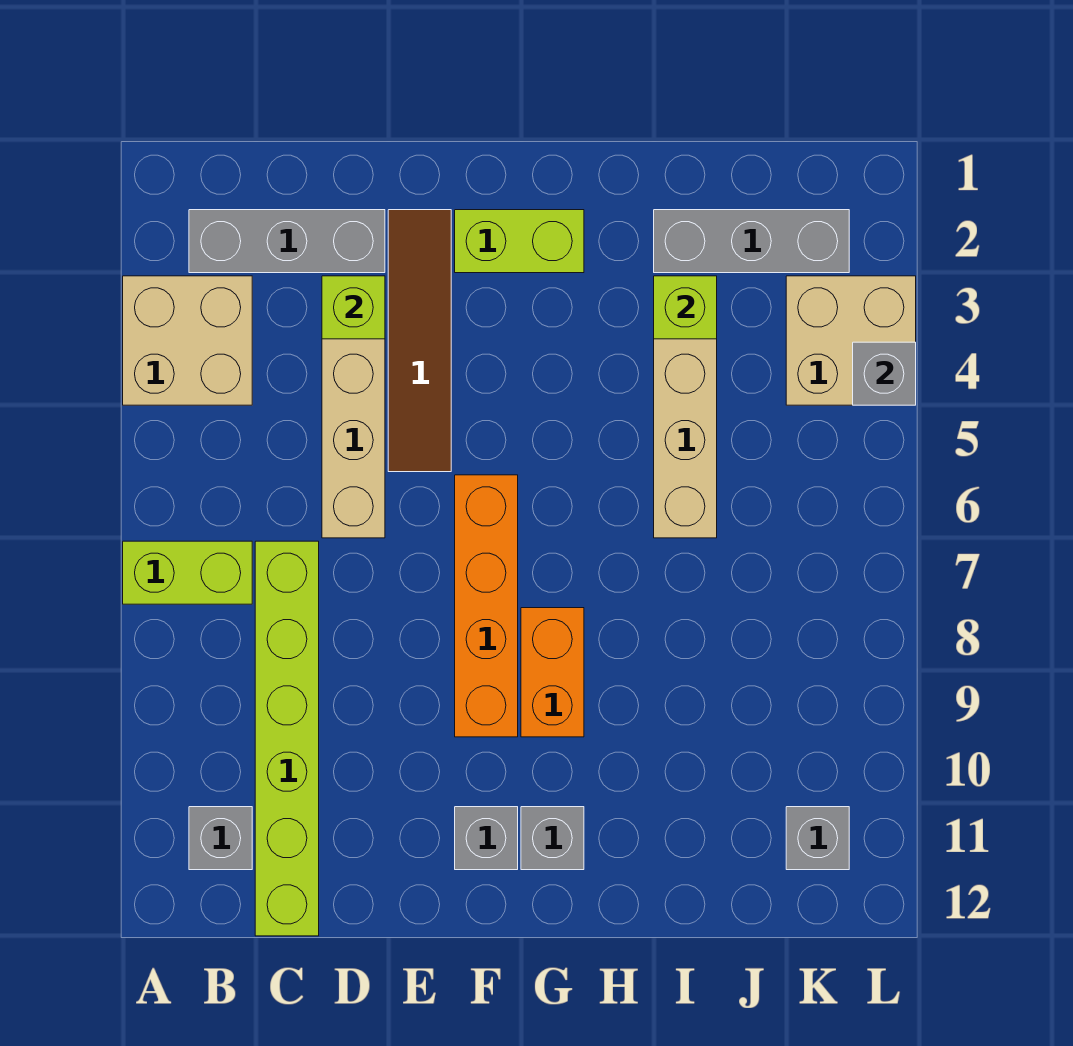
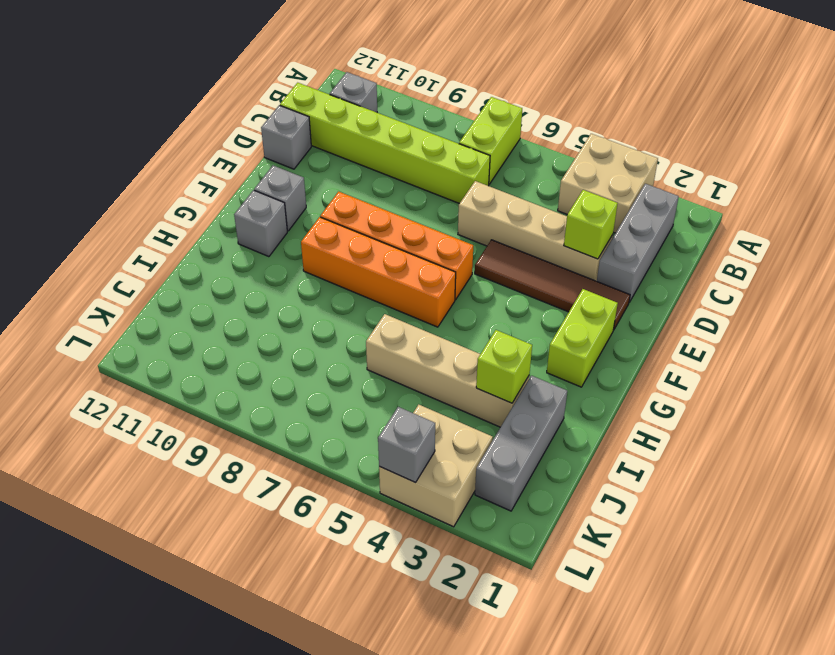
orange 1x2 brick [521,608,584,737] -> orange 1x4 brick [301,217,456,327]
grey 1x1 brick [786,807,849,870] -> grey 1x1 brick moved to [261,105,311,169]

